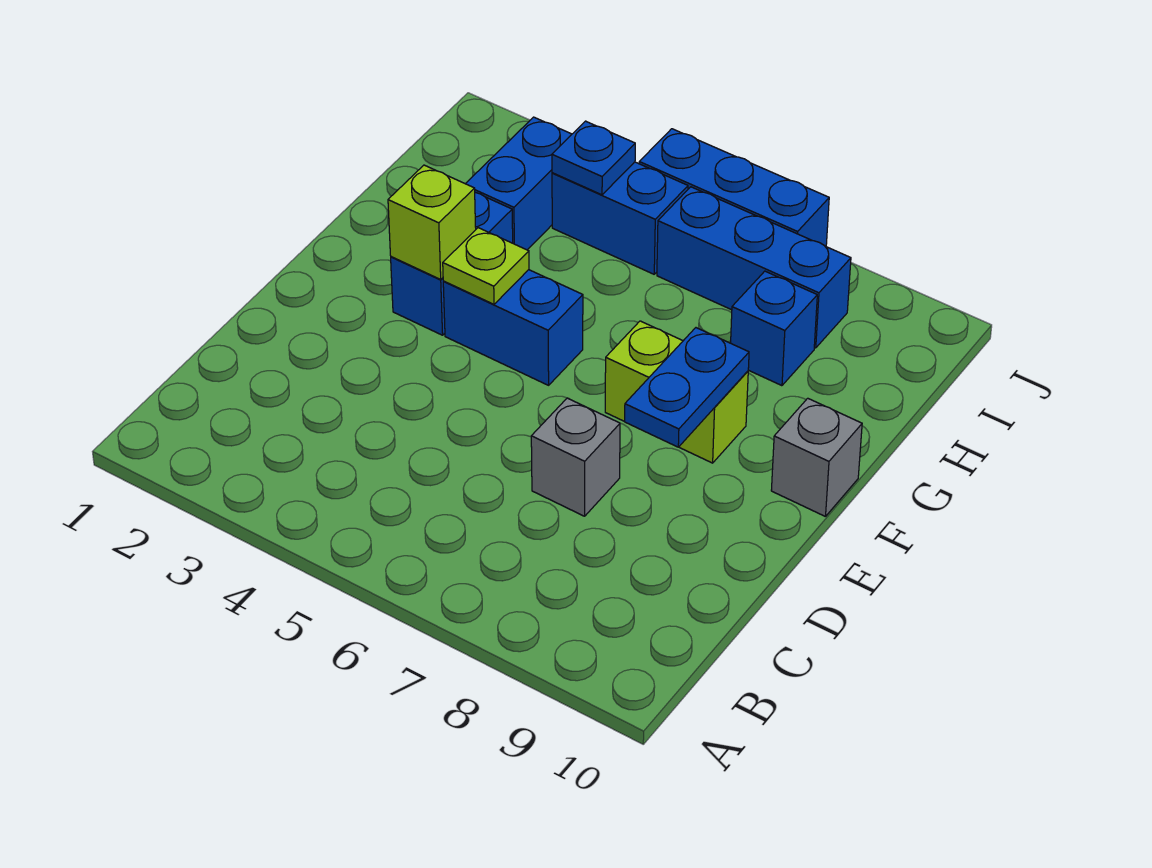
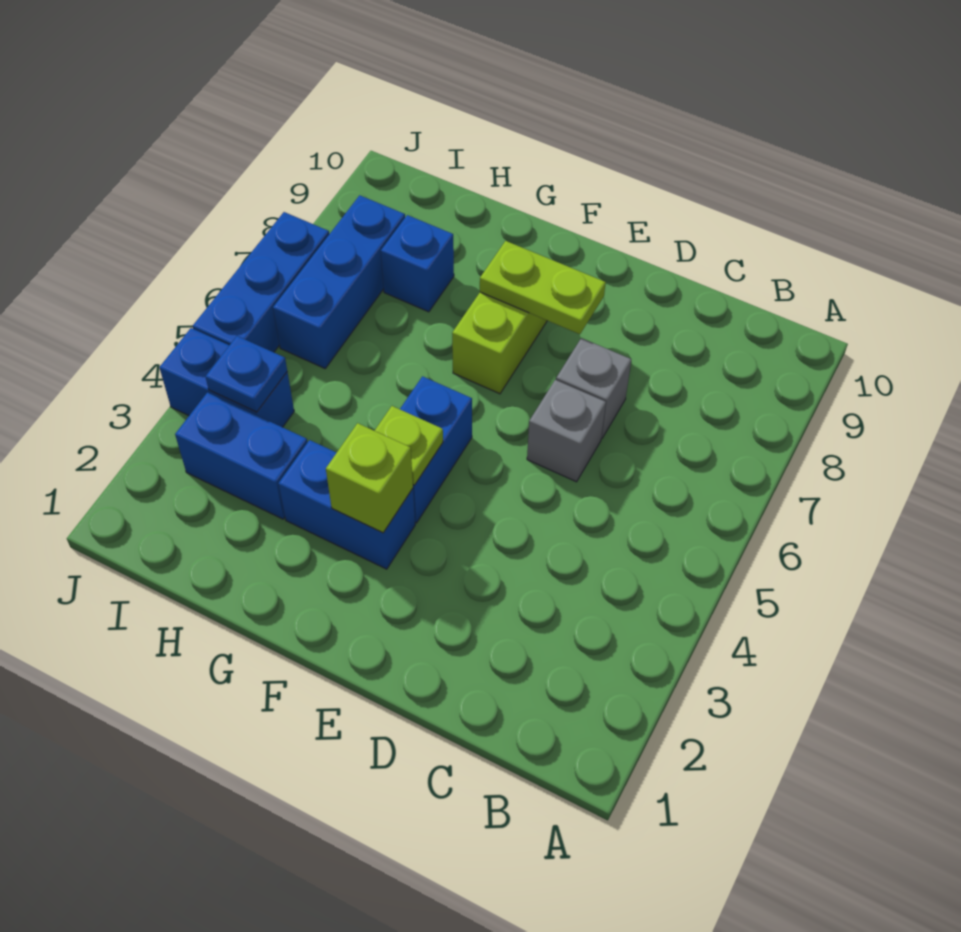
blue 1x2 plate [625,328,749,447] -> lime 1x2 plate [480,241,606,334]
grey 1x1 brick [771,398,862,517] -> grey 1x1 brick moved to [527,380,606,482]
blue 1x2 brick [552,162,688,274] -> blue 1x2 brick turned to [159,328,294,427]

